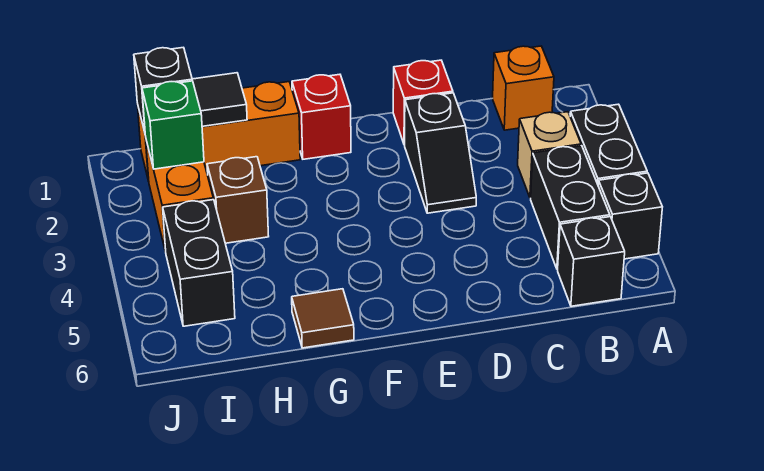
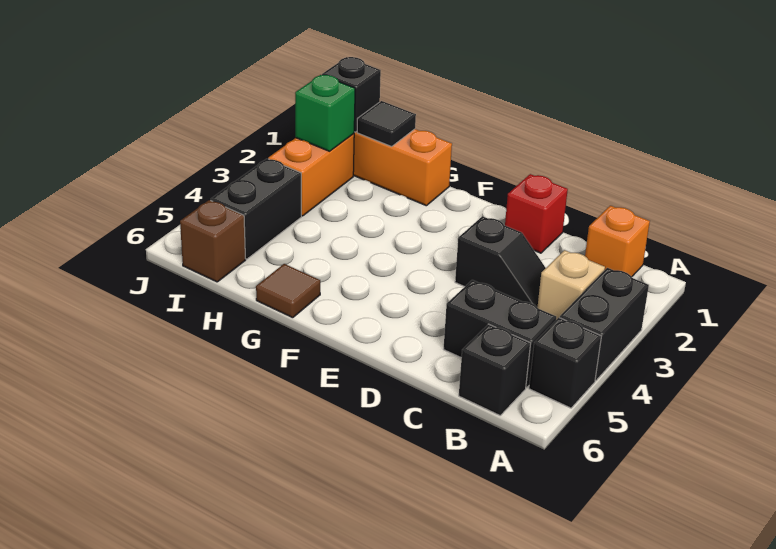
black 1x2 brick [531,146,610,269] -> black 1x2 brick turned to [444,280,556,388]
black 1x2 slope [405,93,476,213] -> black 1x2 slope turned to [455,216,545,307]
red 1x1 brick [292,74,351,159] -> none
brown 1x1 brick [207,157,269,243] -> brown 1x1 brick moved to [180,200,246,282]

